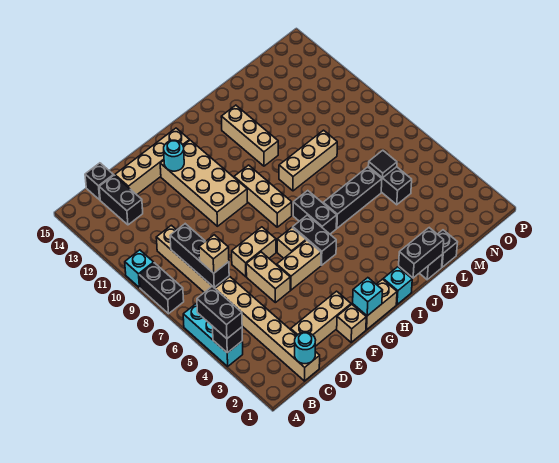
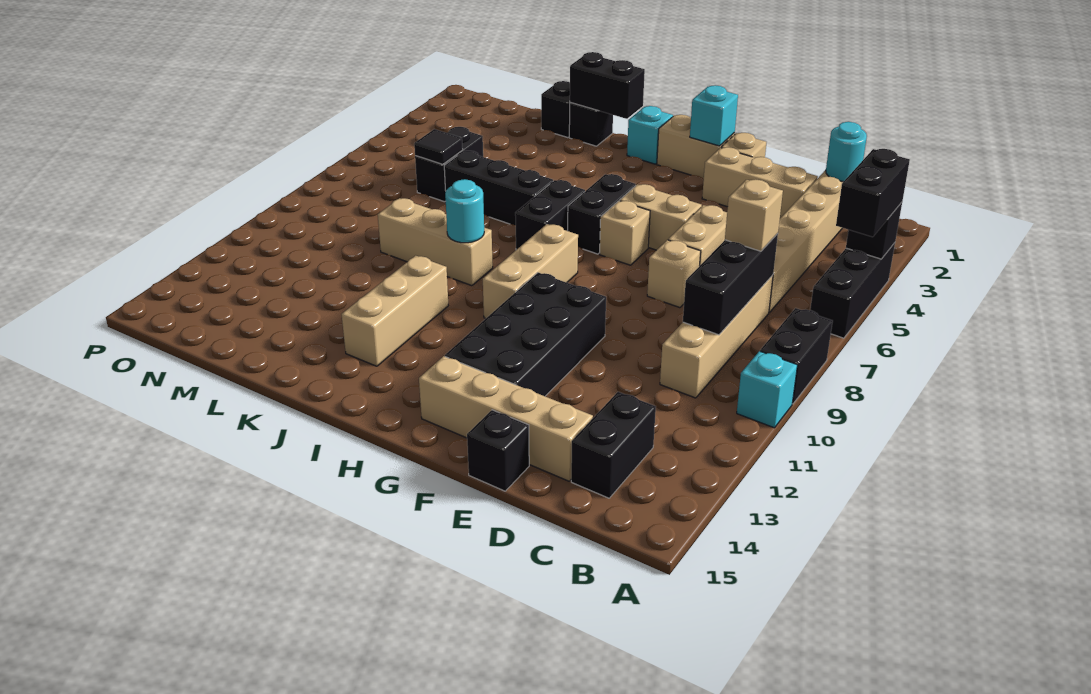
cyan 1x3 brick [183,303,243,366] -> black 1x3 brick [810,243,895,338]
black 1x1 brick [85,163,113,200] -> black 1x1 brick moved to [467,410,529,491]
tan 1x2 brick [232,227,276,277] -> tan 1x1 brick [647,240,701,308]
tan 2x4 brick [160,140,247,226] -> black 2x4 brick [445,273,606,396]
cyan 1x1 round brick [164,140,184,171] -> cyan 1x1 round brick moved to [445,179,484,243]

